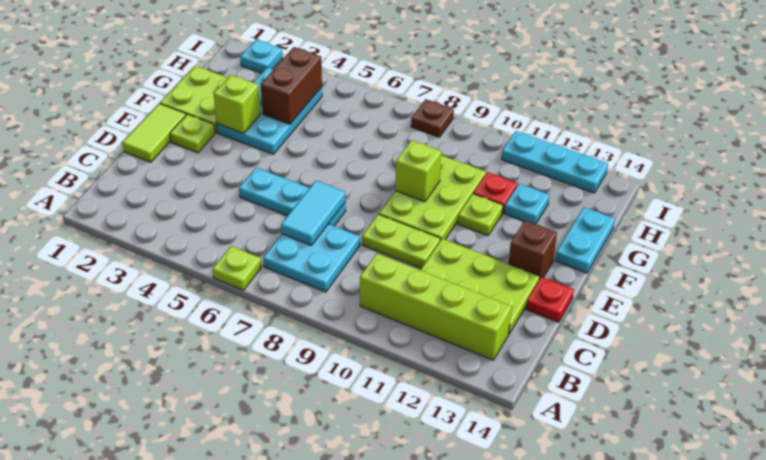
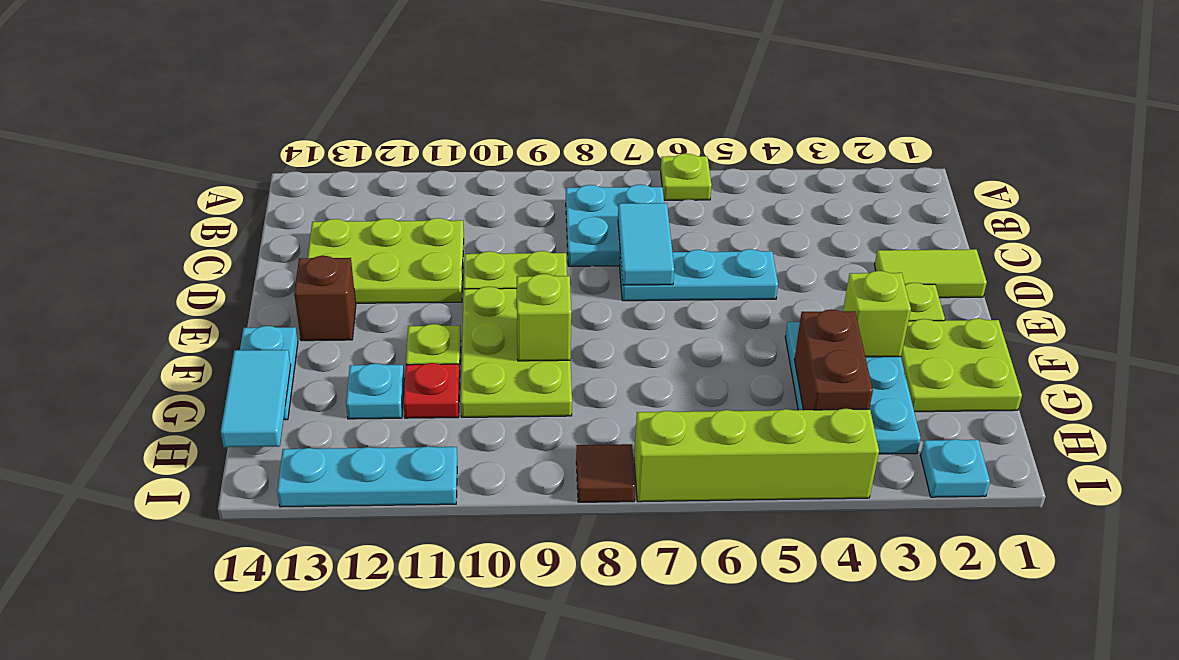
lime 1x4 brick [360,254,512,360] -> lime 1x4 brick moved to [634,409,879,502]
lime 1x2 tile [123,104,186,162] -> lime 1x2 tile turned to [875,249,987,298]
red 1x1 plate [526,277,574,322] -> none
none -> cyan 1x2 tile [221,350,291,447]
brown 1x1 plate [411,99,454,137] -> brown 1x1 tile [576,444,635,502]

